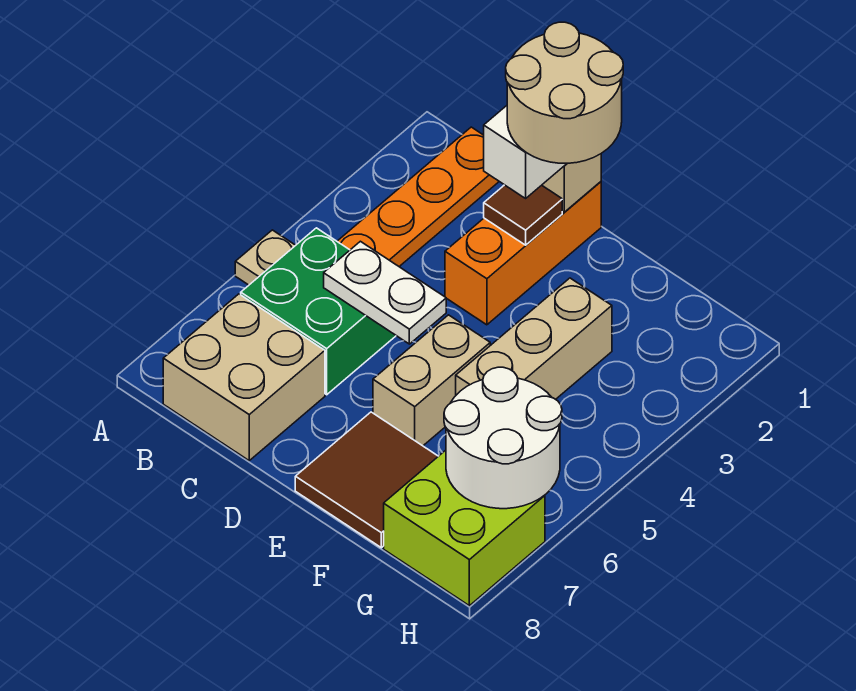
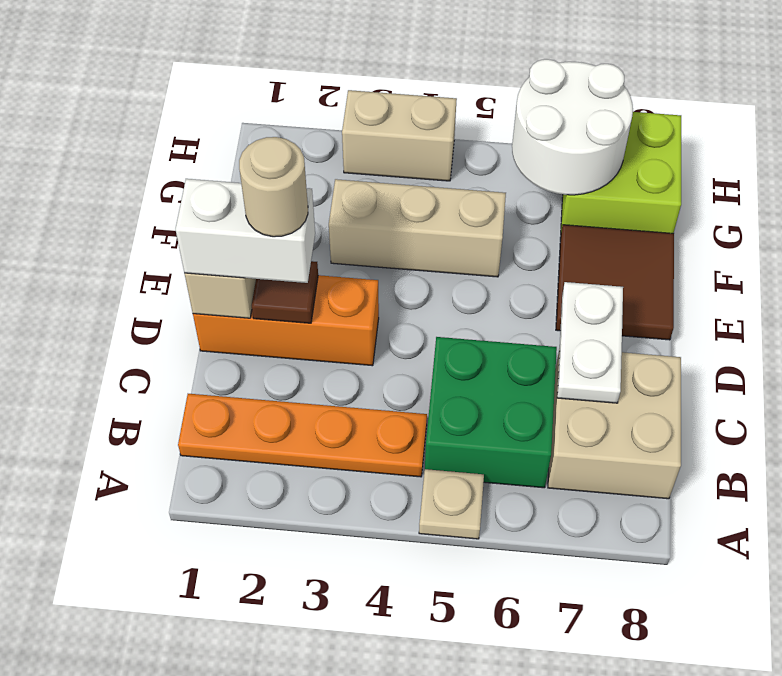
white 1x2 plate [324,241,446,344] -> white 1x2 plate moved to [557,282,623,403]
tan 2x2 round brick [506,22,623,163] -> tan 1x1 round brick [239,137,308,237]
tan 1x2 brick [373,315,490,446] -> tan 1x2 brick moved to [342,90,457,181]

